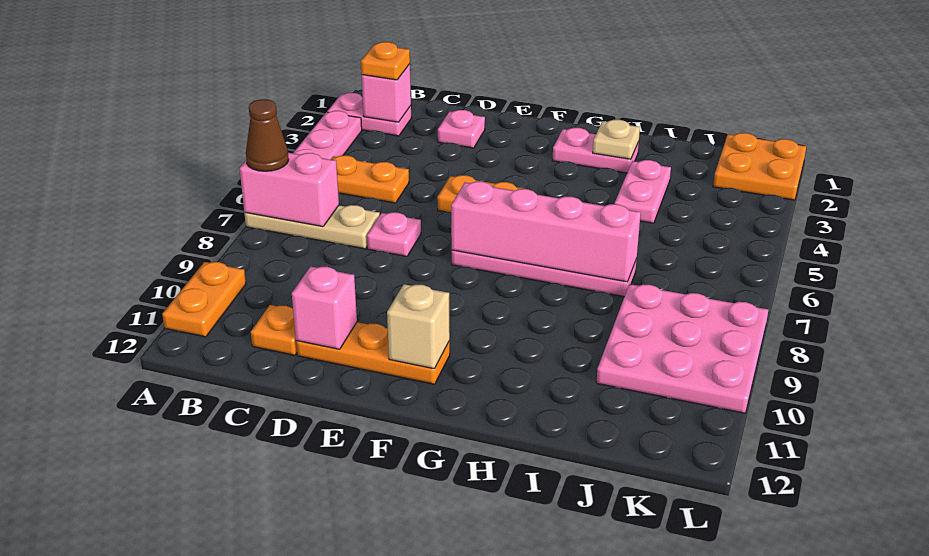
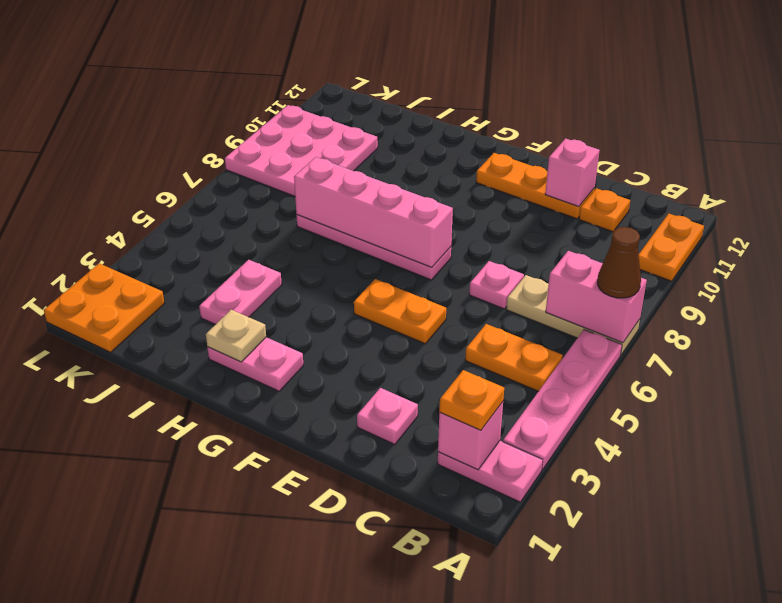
tan 1x1 brick [387,284,450,369] -> none

